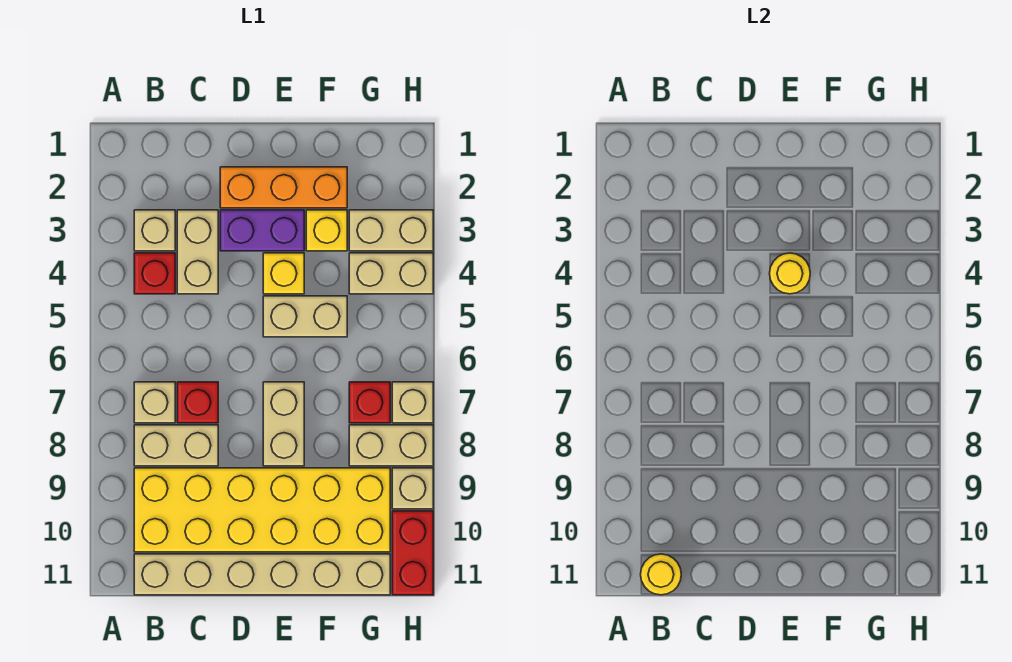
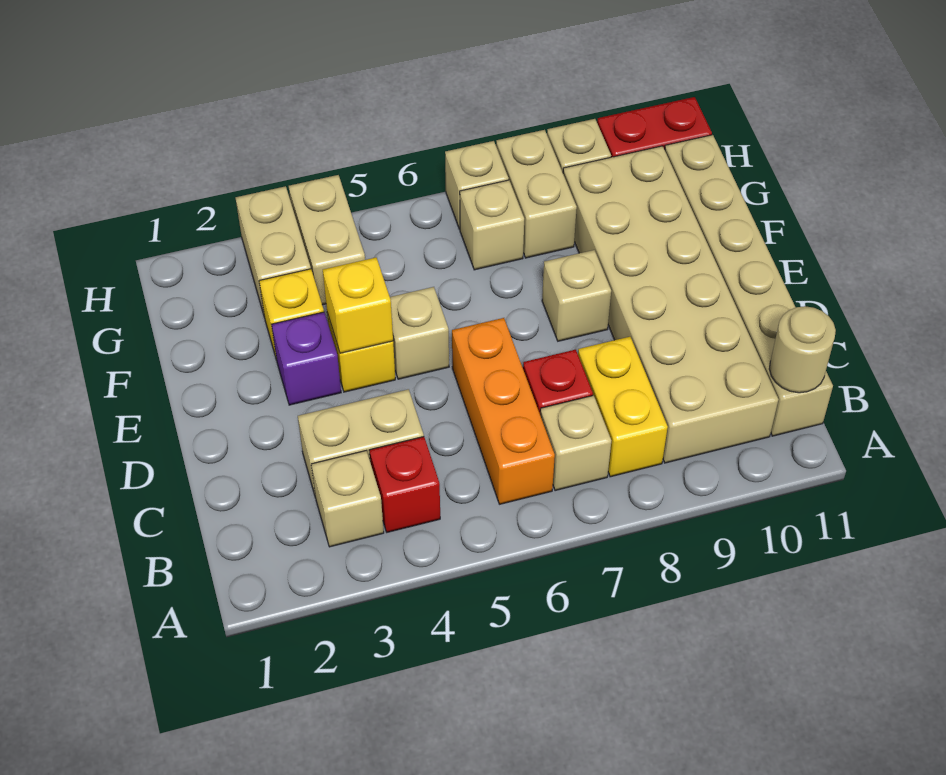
tan 1x2 brick [134,425,218,466] -> yellow 1x2 brick [578,337,668,477]
yellow 2x6 brick [134,468,390,552] -> tan 2x6 brick [563,146,778,463]
yellow 1x1 round brick [641,554,681,595] -> tan 1x1 round brick [769,306,836,393]
orange 1x3 brick [220,167,347,208] -> orange 1x3 brick moved to [452,318,555,504]
purple 1x2 brick [220,210,304,251] -> purple 1x1 brick [271,312,341,405]
yellow 1x1 round brick [770,253,810,294] -> yellow 1x1 brick [323,258,393,353]
tan 1x2 brick [263,296,347,337] -> tan 1x1 brick [390,287,449,379]
tan 1x2 brick [263,382,304,466] -> tan 1x1 brick [542,250,611,341]
red 1x1 brick [349,382,390,423] -> tan 1x1 brick [460,180,524,270]

